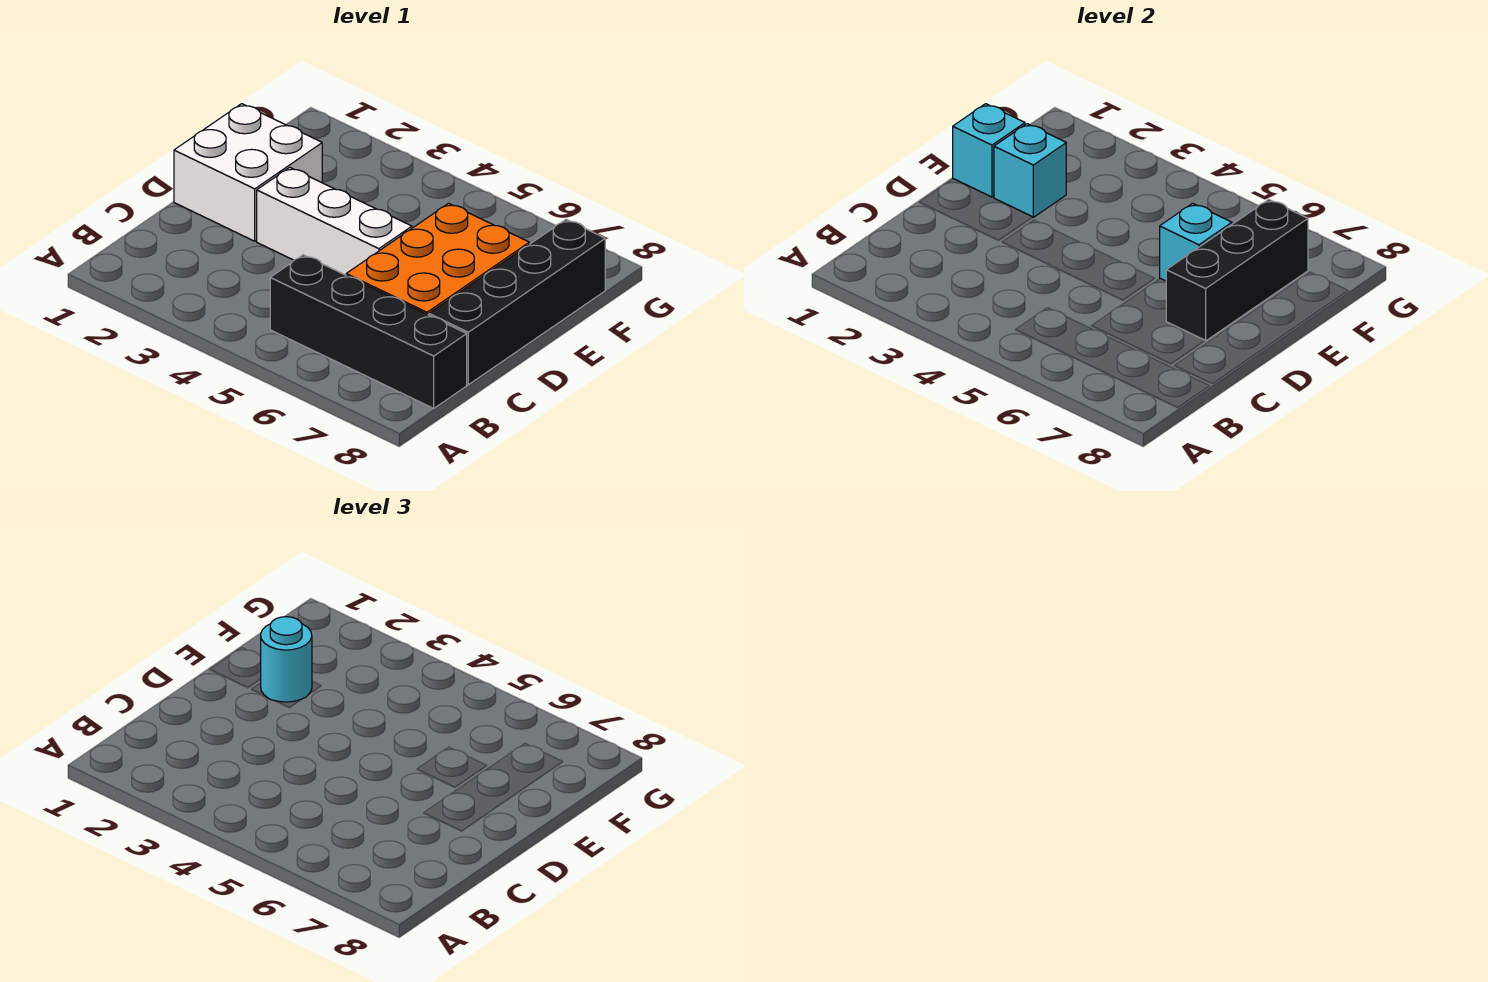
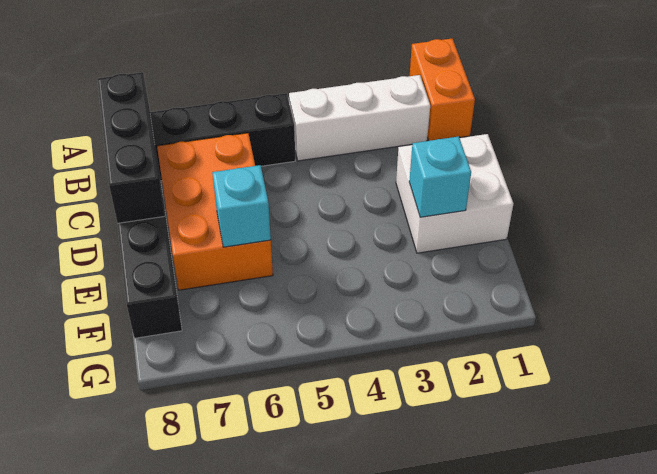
none -> orange 1x2 brick [410,39,475,141]
white 1x3 brick [257,167,412,275] -> white 1x3 brick moved to [289,75,430,161]
black 1x3 brick [1166,199,1308,341] -> black 1x3 brick moved to [98,72,165,223]
cyan 1x1 brick [953,104,1025,197] -> none
cyan 1x1 round brick [260,617,312,702] -> none

